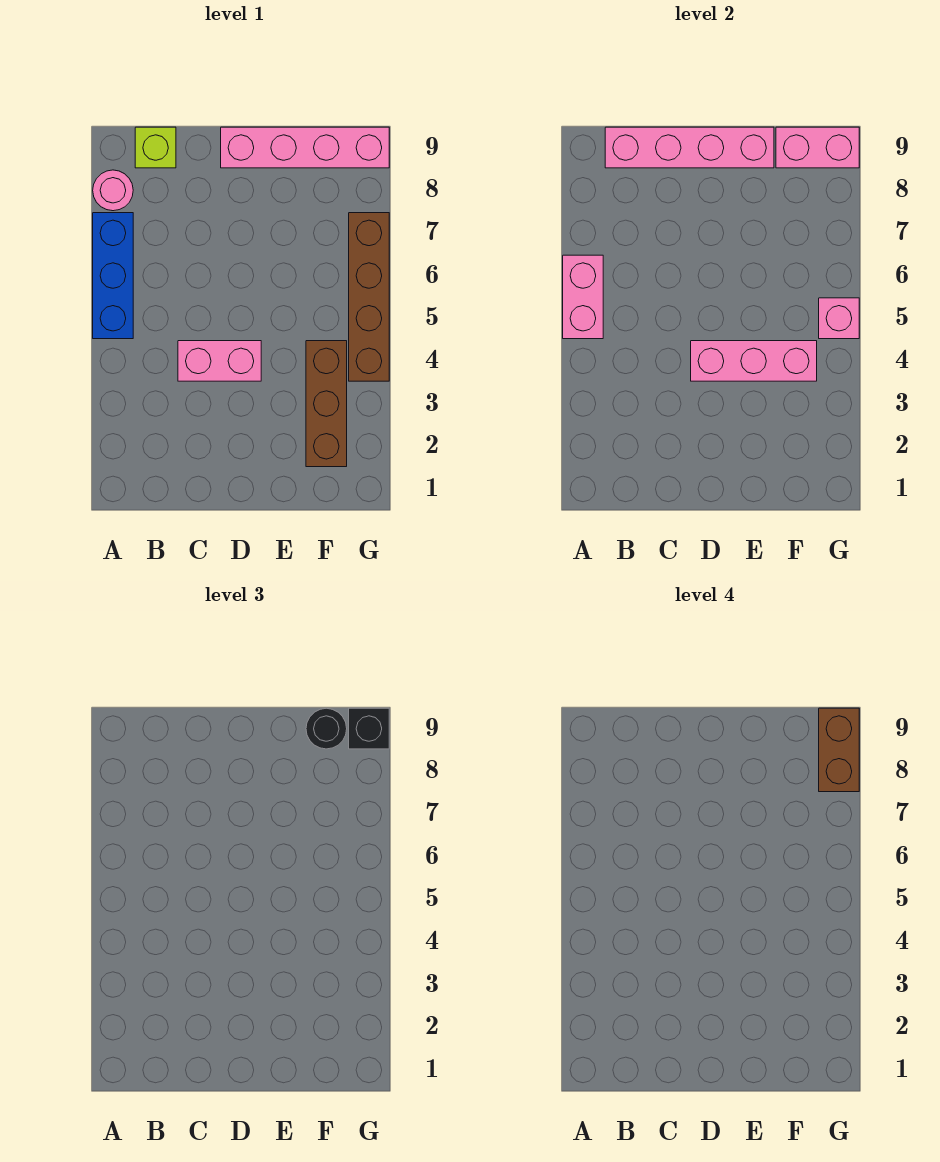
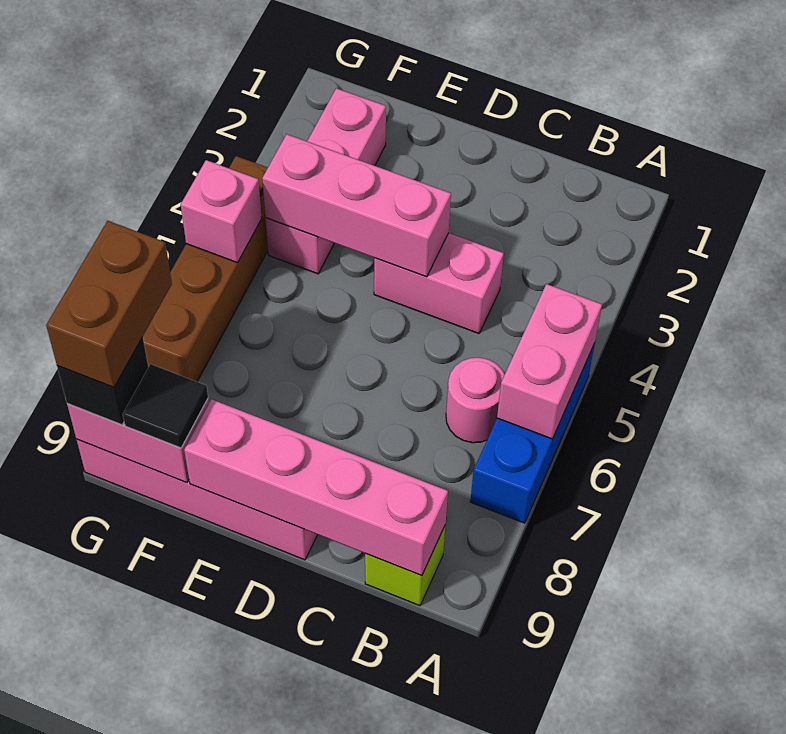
pink 1x1 round brick [93,170,133,211] -> pink 1x1 round brick moved to [446,358,505,443]
brown 1x3 brick [306,341,347,467] -> pink 1x3 brick [265,88,386,274]
black 1x1 round brick [306,708,347,749] -> black 1x1 tile [123,364,208,448]

